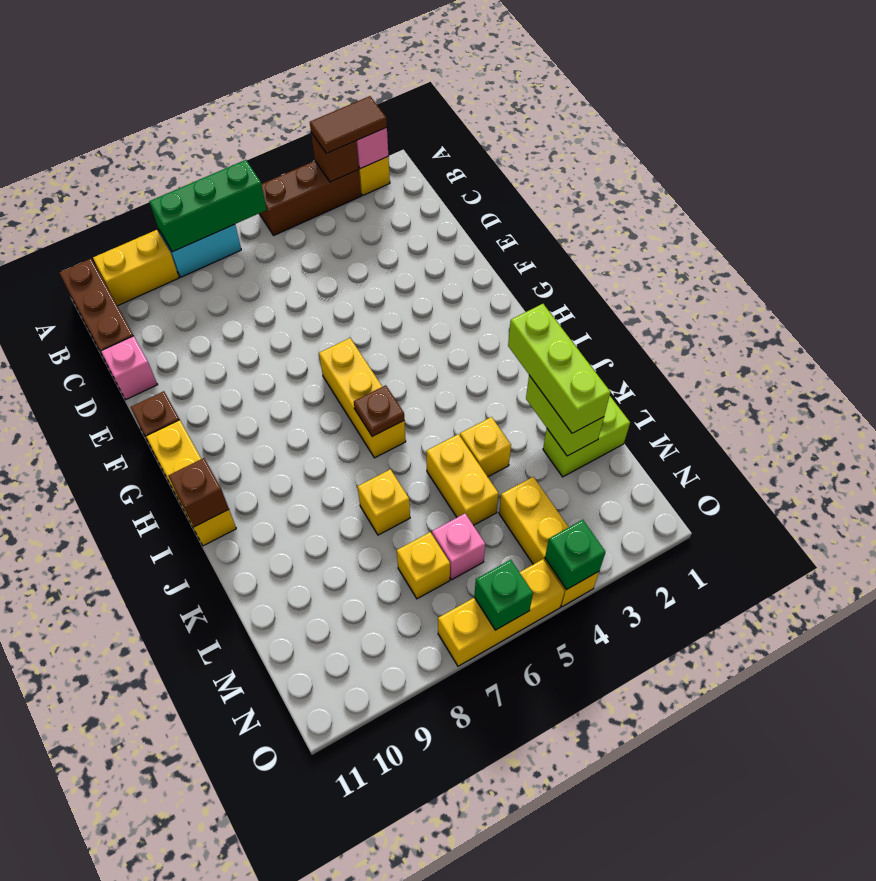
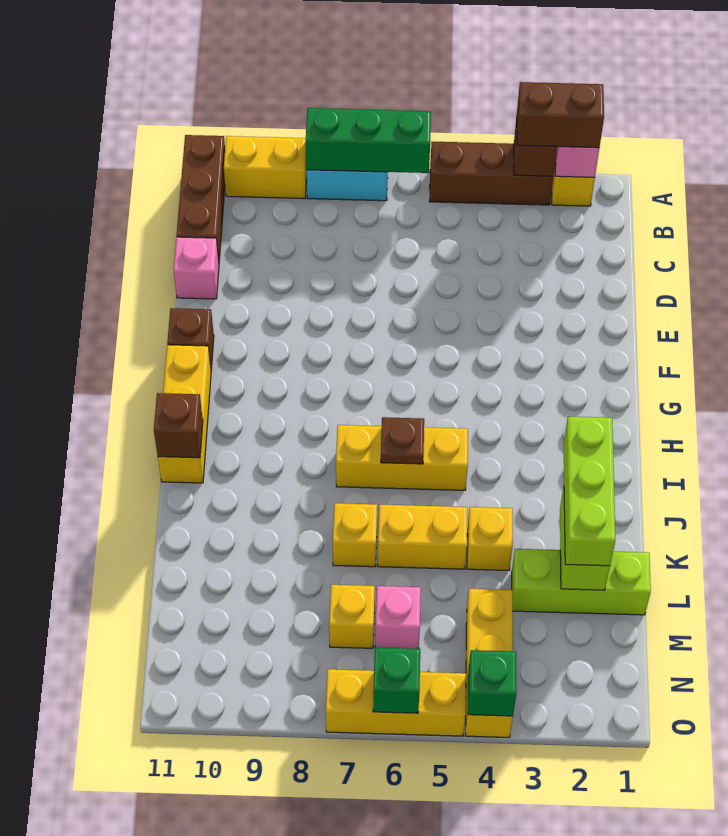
brown 1x2 tile [310,96,387,153] -> brown 1x2 brick [517,82,604,148]
yellow 1x3 brick [319,338,406,458] -> yellow 1x3 brick turned to [336,425,468,490]
yellow 1x2 brick [426,434,499,525] -> yellow 1x2 brick turned to [378,505,467,569]
lime 1x2 brick [543,396,630,477] -> lime 1x3 brick [512,549,651,615]

